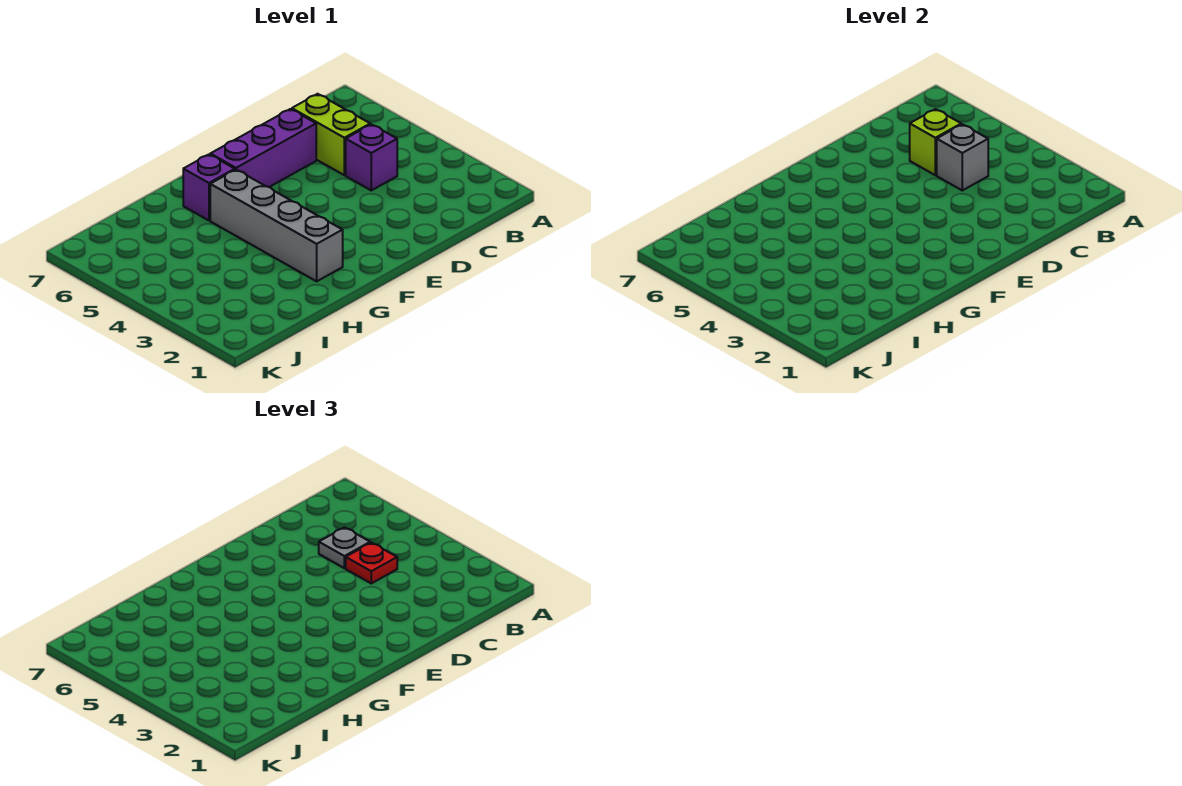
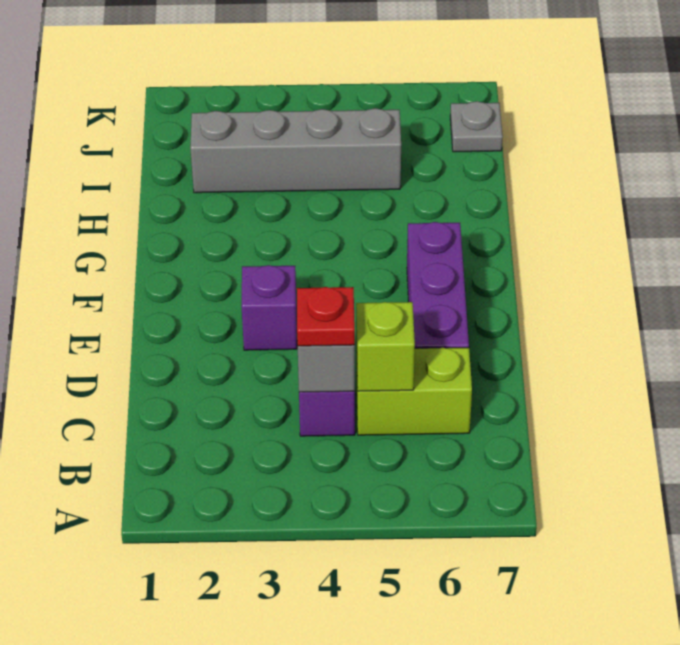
grey 1x1 plate [319,527,370,568] -> grey 1x1 plate moved to [450,101,503,152]
grey 1x4 brick [210,170,343,281] -> grey 1x4 brick moved to [190,108,401,193]
purple 1x1 brick [183,154,235,220] -> purple 1x1 brick moved to [241,265,297,350]

